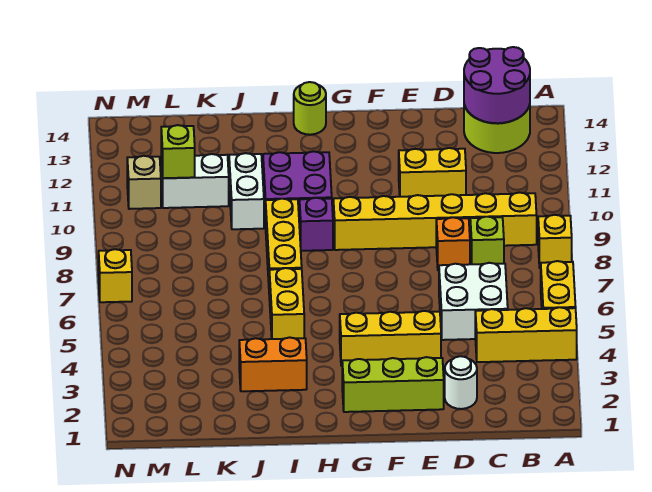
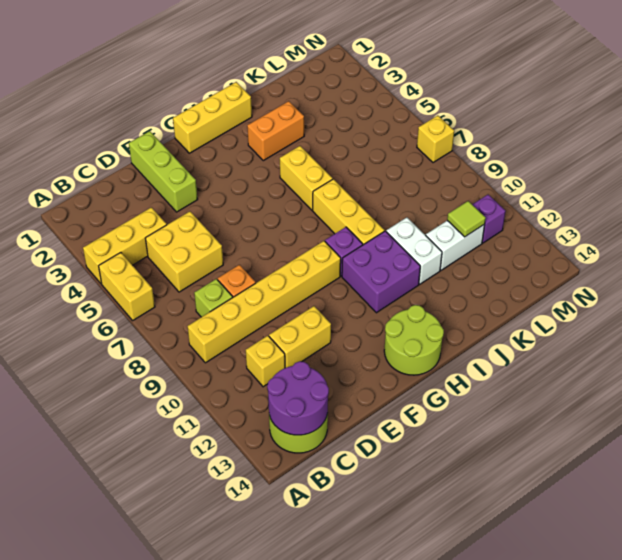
yellow 1x1 brick [538,215,572,268] -> yellow 1x1 brick moved to [246,336,285,387]
white 2x2 brick [439,263,508,340] -> yellow 2x2 brick [145,211,223,292]
white 1x1 round brick [445,356,477,409] -> none
lime 1x3 brick [342,357,444,412] -> lime 1x3 brick turned to [129,131,198,212]
yellow 1x3 brick [340,311,441,366] -> yellow 1x3 brick moved to [173,82,252,153]
lime 1x1 round brick [294,82,326,135] -> lime 2x2 round brick [384,305,444,375]
lime 1x1 brick [161,125,195,178] -> lime 1x1 tile [447,201,486,237]
tan 1x1 brick [127,156,161,209] -> purple 1x1 brick [472,195,505,243]

